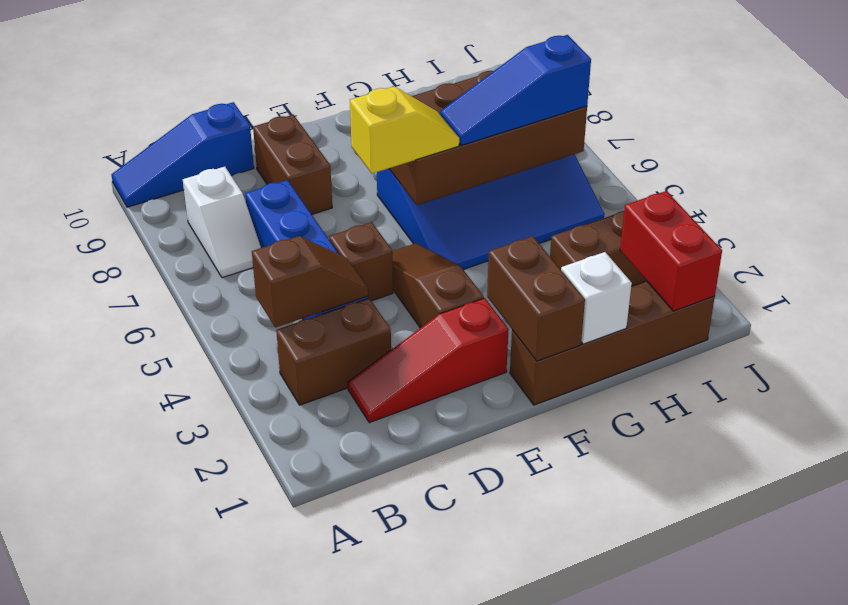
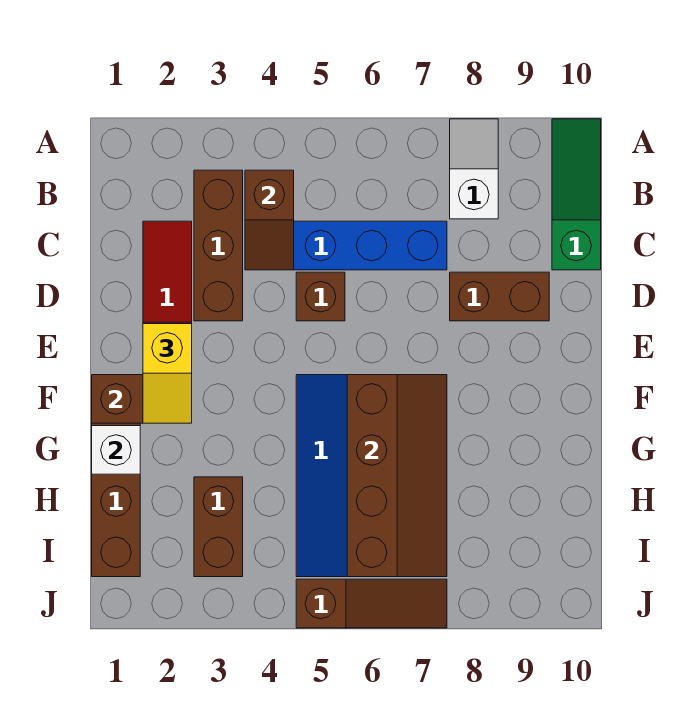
blue 1x3 slope [111,102,254,207] -> green 1x3 slope [552,119,601,270]
brown 1x2 brick [276,298,391,405] -> brown 1x3 brick [194,170,243,321]
white 1x2 slope [183,167,261,278] -> white 1x2 slope turned to [450,119,498,219]
brown 1x3 slope [392,243,484,328] -> brown 1x3 slope moved to [296,579,447,628]
yellow 1x2 slope [350,86,459,174] -> yellow 1x2 slope moved to [143,324,192,423]
brown 2x4 brick [389,71,587,205] -> brown 2x4 slope [347,375,447,577]
blue 1x3 slope [440,35,591,145] -> none
red 1x2 brick [620,191,722,311] -> none

